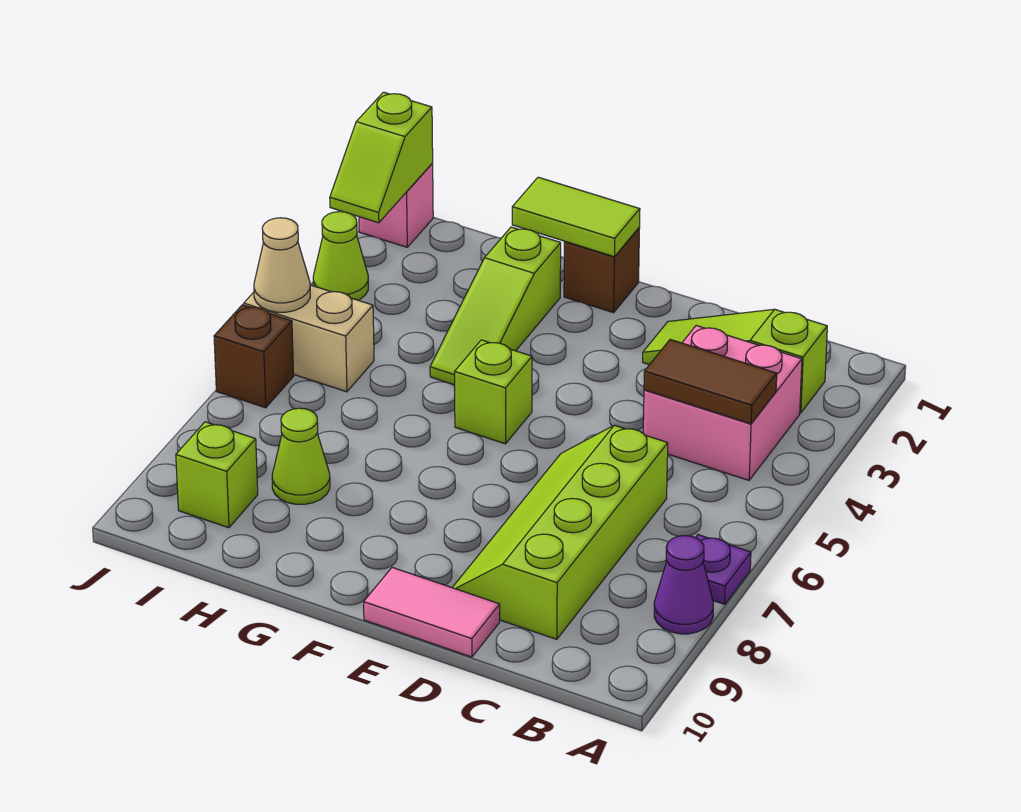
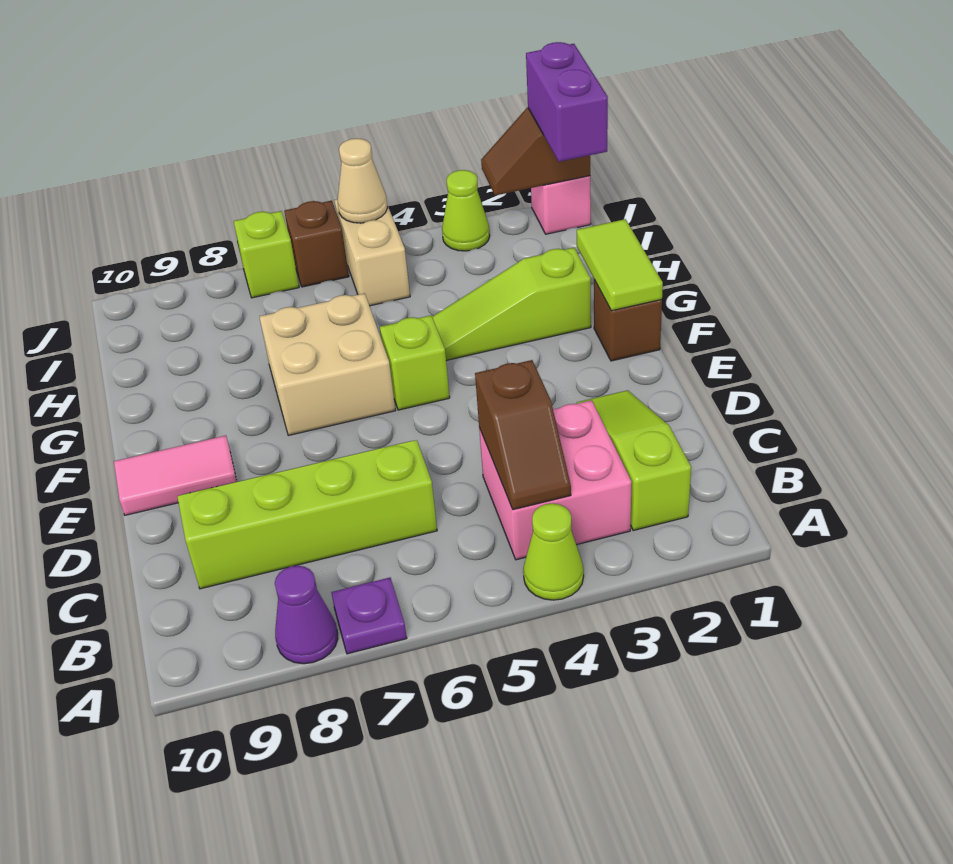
brown 1x2 tile [644,339,777,424] -> brown 1x2 slope [475,360,571,510]
pink 1x2 tile [364,567,500,657] -> pink 1x2 tile turned to [114,436,237,515]
none -> tan 2x2 brick [259,293,396,435]
lime 1x1 cone [272,408,330,504] -> lime 1x1 cone moved to [523,503,584,600]
none -> purple 1x2 brick [526,42,608,162]
lime 1x1 brick [176,422,258,528] -> lime 1x1 brick moved to [234,211,299,298]
lime 1x2 slope [330,92,433,223] -> brown 1x2 slope [481,108,590,196]

